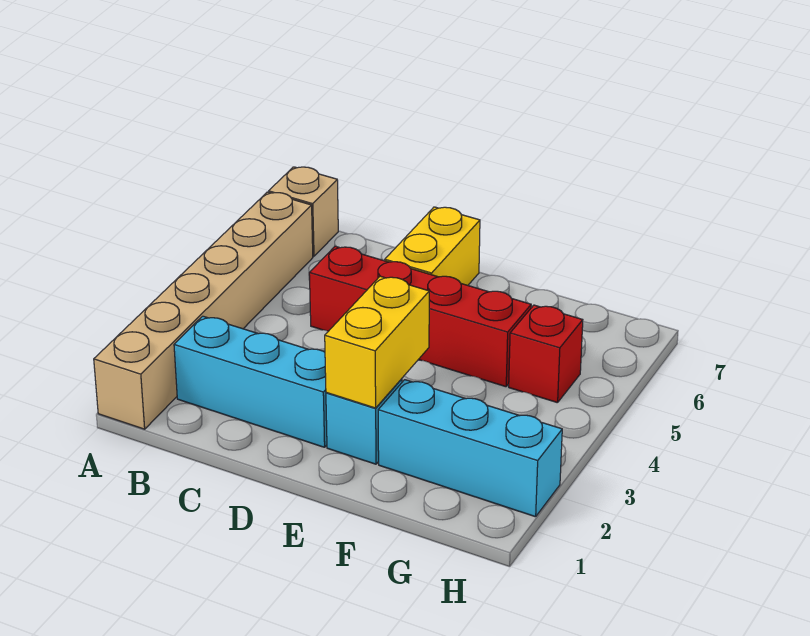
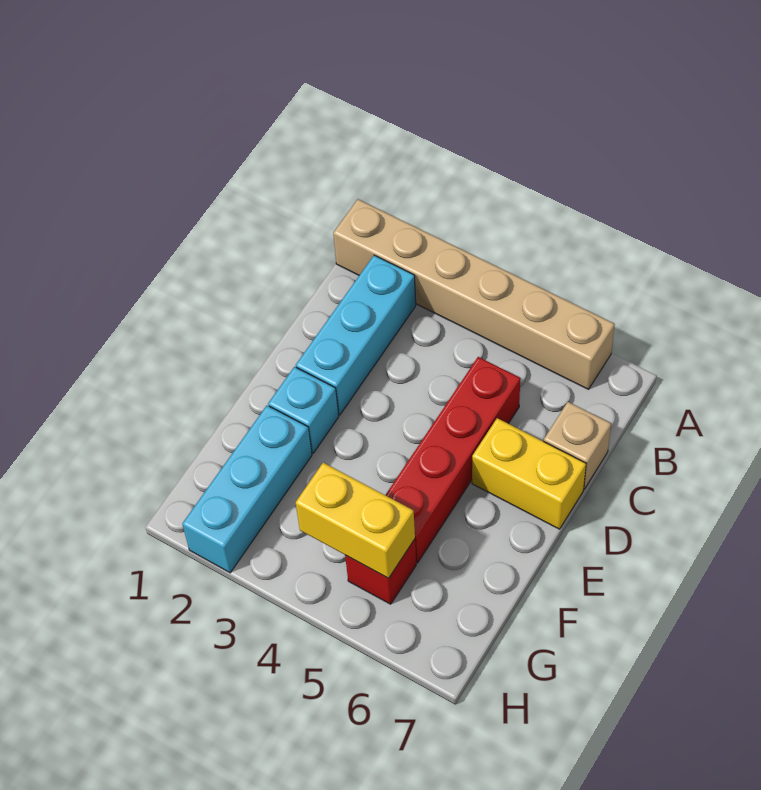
tan 1x1 brick [269,167,338,256] -> tan 1x1 brick moved to [544,402,611,489]
yellow 1x2 brick [325,276,429,408] -> yellow 1x2 brick moved to [296,463,415,578]

